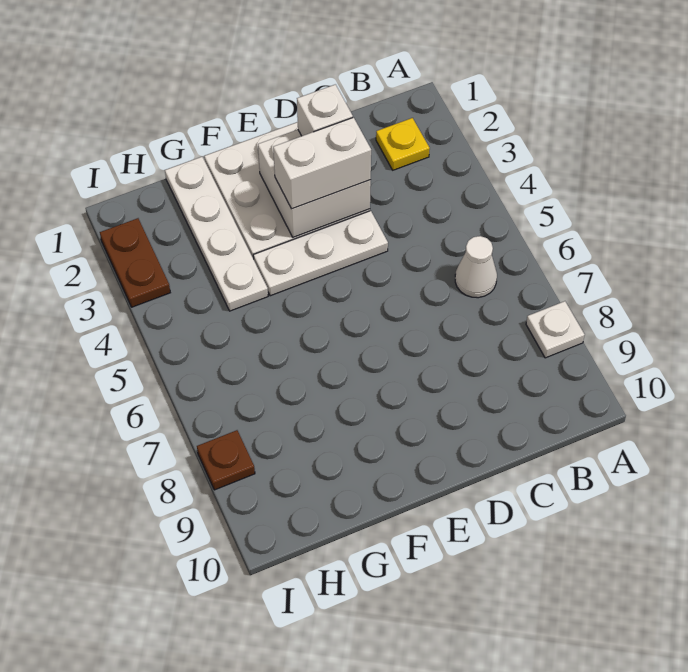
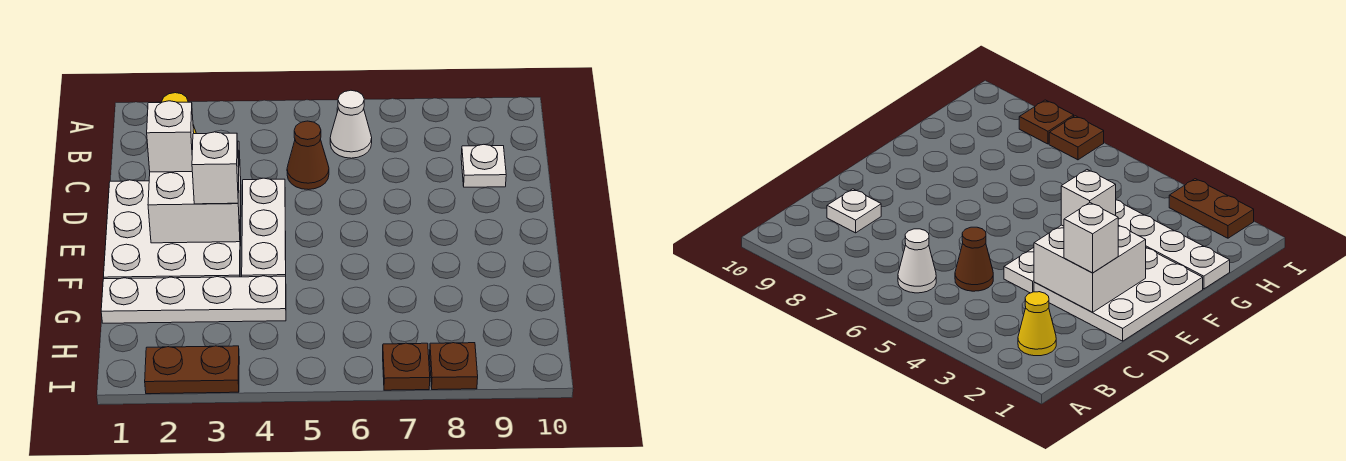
white 1x1 plate [526,301,585,358] -> white 1x1 plate moved to [461,144,506,187]
yellow 1x1 plate [376,118,430,170] -> yellow 1x1 cone [1018,292,1056,356]
none -> brown 1x1 cone [287,121,329,190]
white 1x2 brick [273,117,371,209] -> white 1x1 brick [192,132,239,204]
none -> brown 1x1 plate [383,343,430,390]

